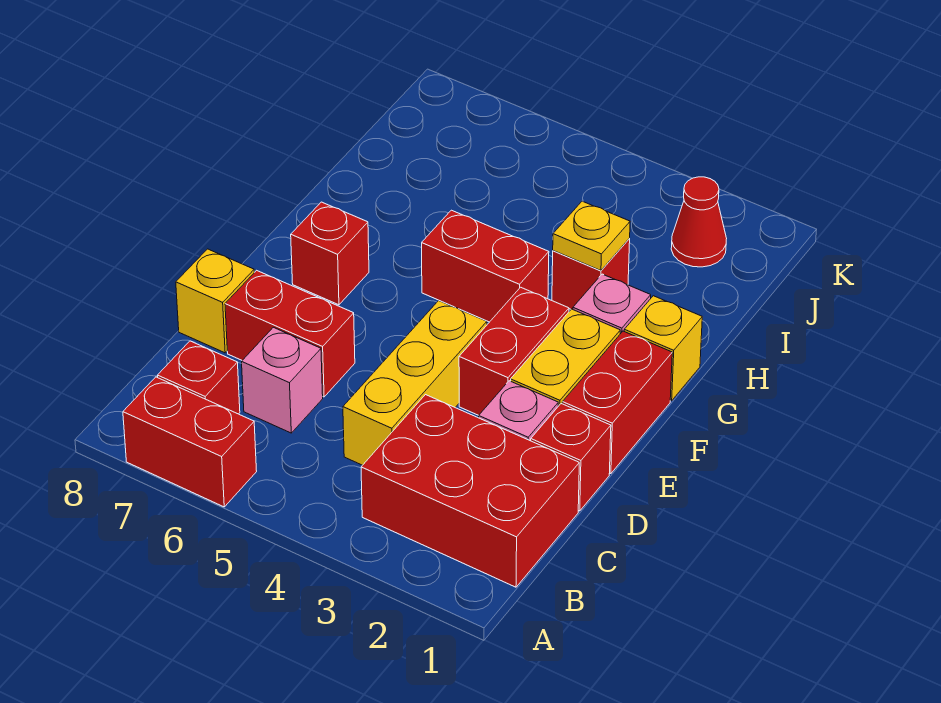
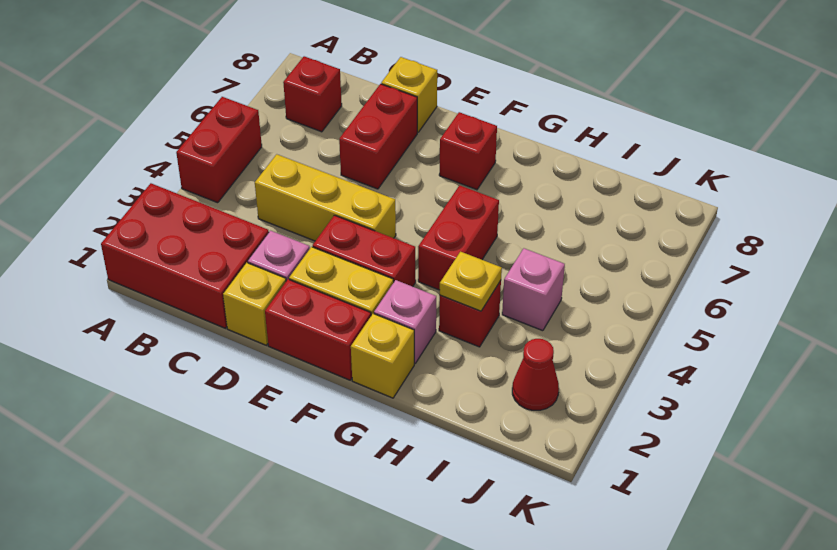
red 1x2 brick [123,377,257,507] -> red 1x2 brick moved to [176,97,262,203]
red 2x3 brick [361,395,579,587] -> red 2x3 brick turned to [101,183,269,328]
pink 1x1 brick [242,327,323,433] -> pink 1x1 brick moved to [502,248,565,331]
red 1x1 brick [531,404,611,511] -> yellow 1x1 brick [223,263,286,345]

